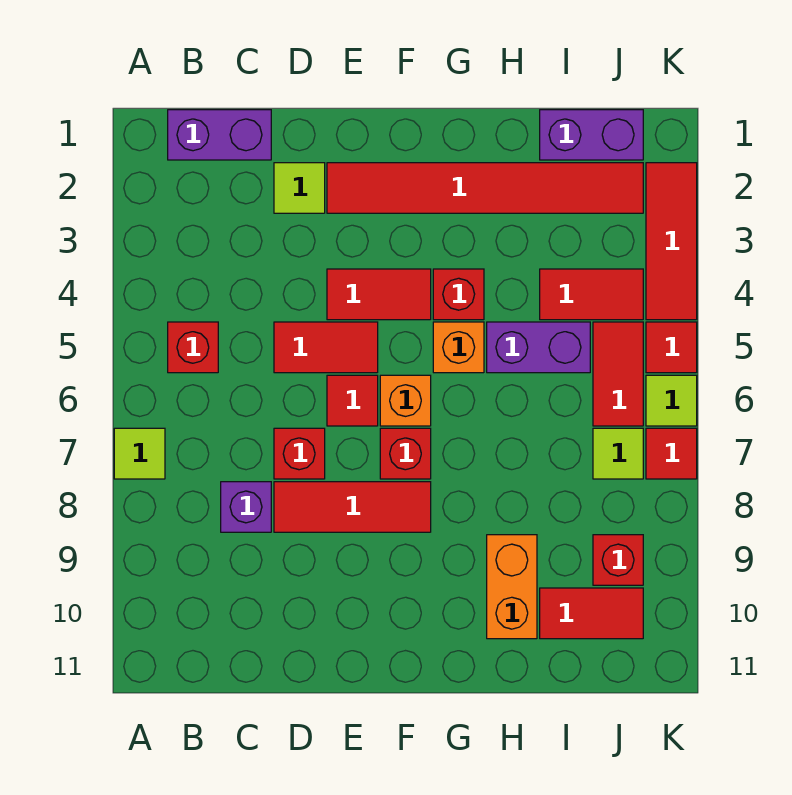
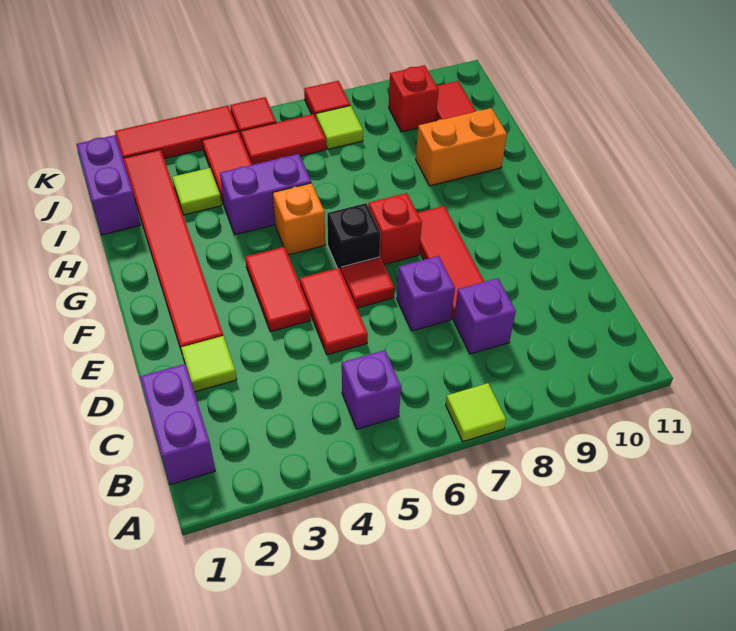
red 1x1 brick [168,322,218,373] -> purple 1x1 brick [342,350,401,429]
red 1x1 brick [274,428,325,479] -> purple 1x1 brick [397,256,455,331]
orange 1x1 brick [380,375,431,426] -> black 1x1 brick [327,203,381,270]
red 1x1 brick [433,269,484,320] -> none
purple 1x2 brick [487,322,590,373] -> purple 1x2 brick turned to [220,154,311,235]
lime 1x1 tile [646,375,697,426] -> lime 1x1 tile moved to [172,168,222,215]

